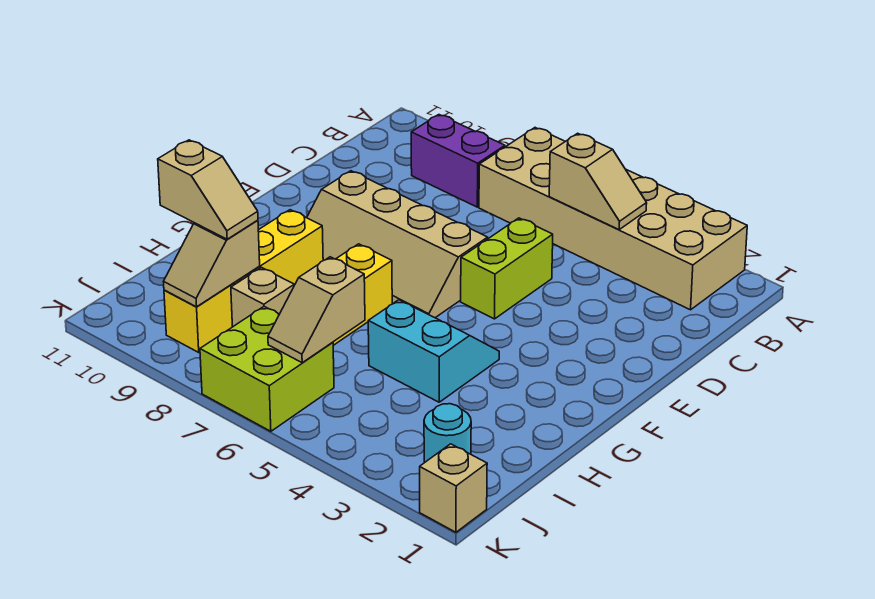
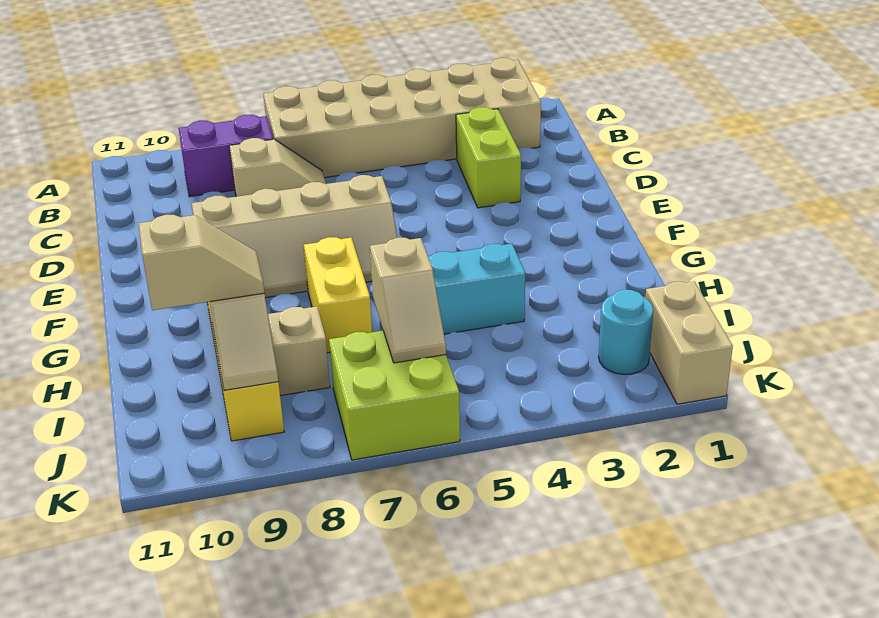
tan 1x2 slope [549,133,647,229] -> tan 1x2 slope moved to [229,138,326,197]
lime 1x2 brick [461,218,553,319] -> lime 1x2 brick moved to [456,107,521,208]
tan 1x1 brick [420,444,487,532] -> tan 1x2 brick [645,281,733,404]

